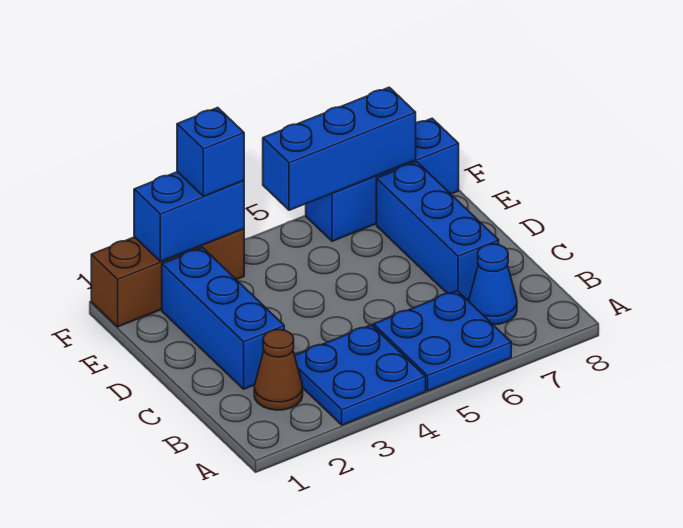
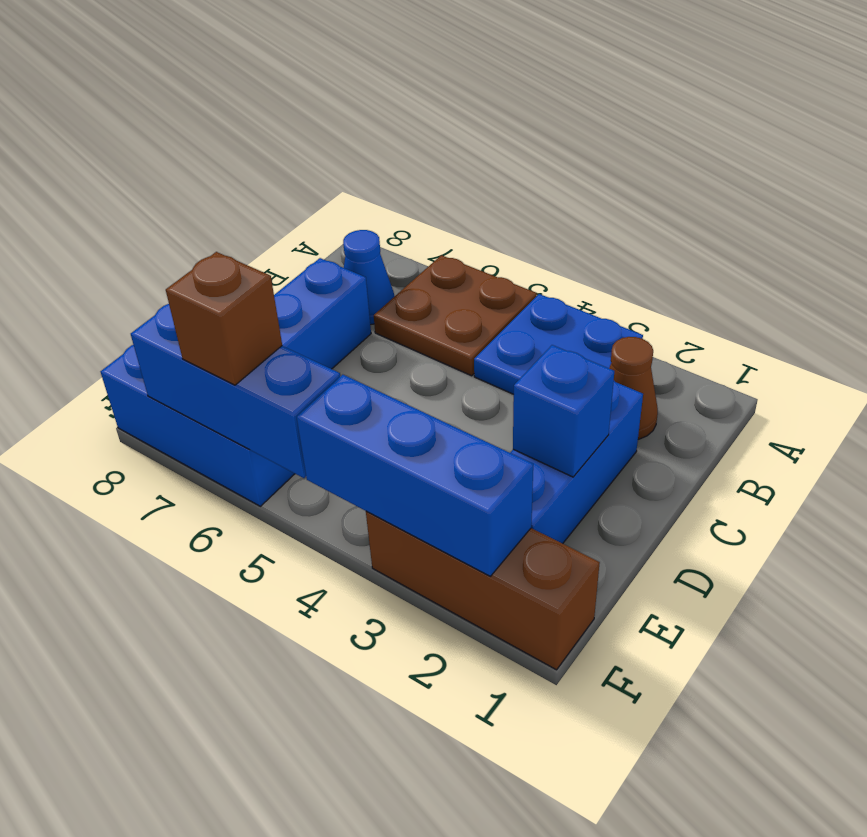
blue 2x2 plate [374,291,511,391] -> brown 2x2 plate [374,255,537,376]
blue 1x2 brick [134,172,244,262] -> blue 1x3 brick [297,375,533,576]
blue 1x1 brick [177,108,244,196] -> blue 1x1 brick moved to [513,345,614,477]
none -> brown 1x1 brick [166,252,282,385]

